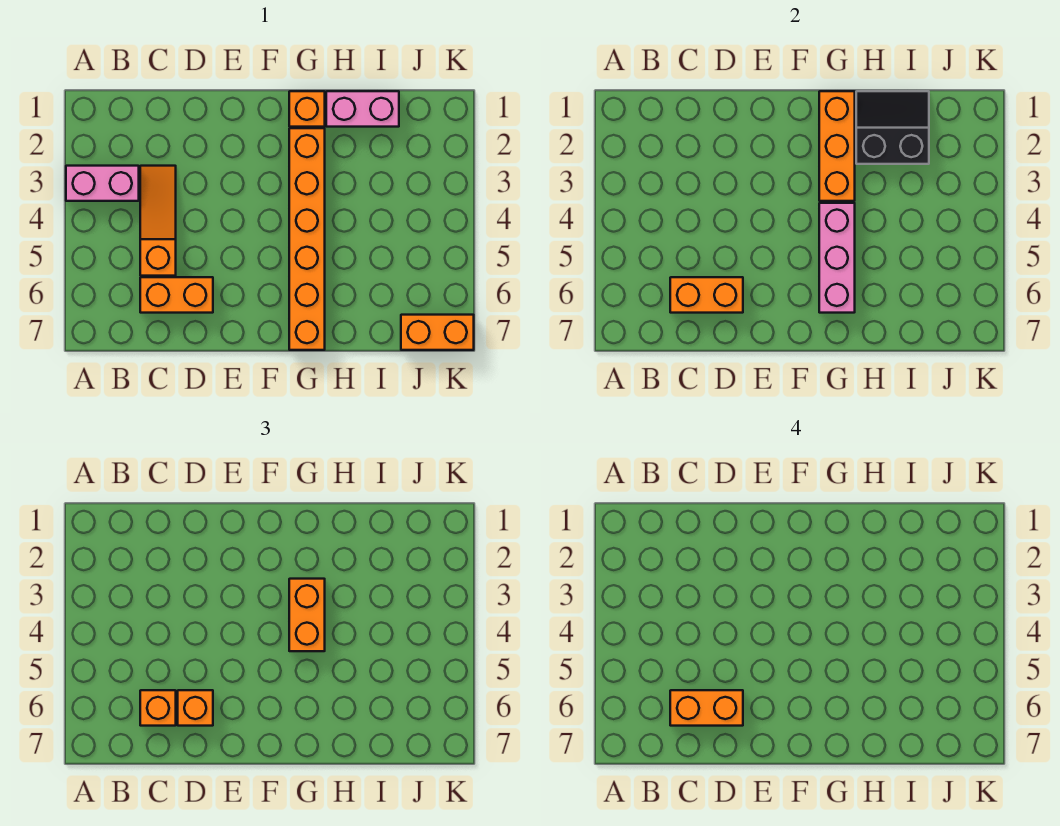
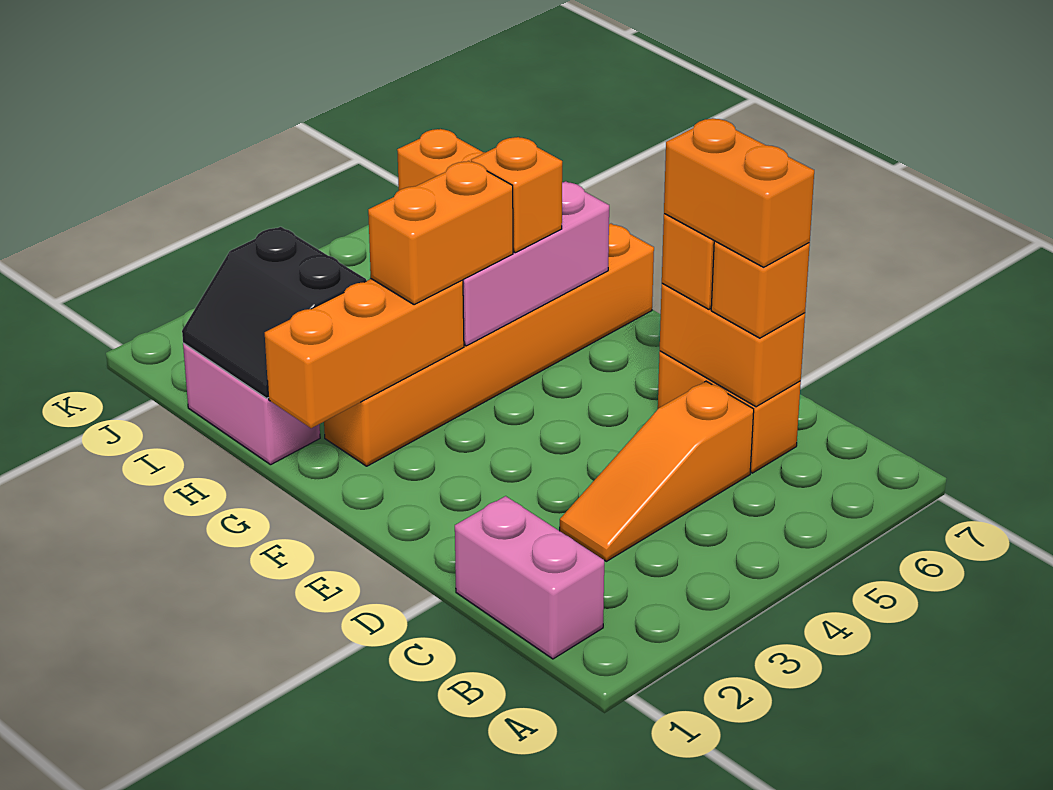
pink 1x2 brick [66,166,139,201] -> pink 1x2 brick moved to [455,496,604,659]
orange 1x1 brick [289,91,325,127] -> orange 1x1 brick moved to [471,137,562,253]

